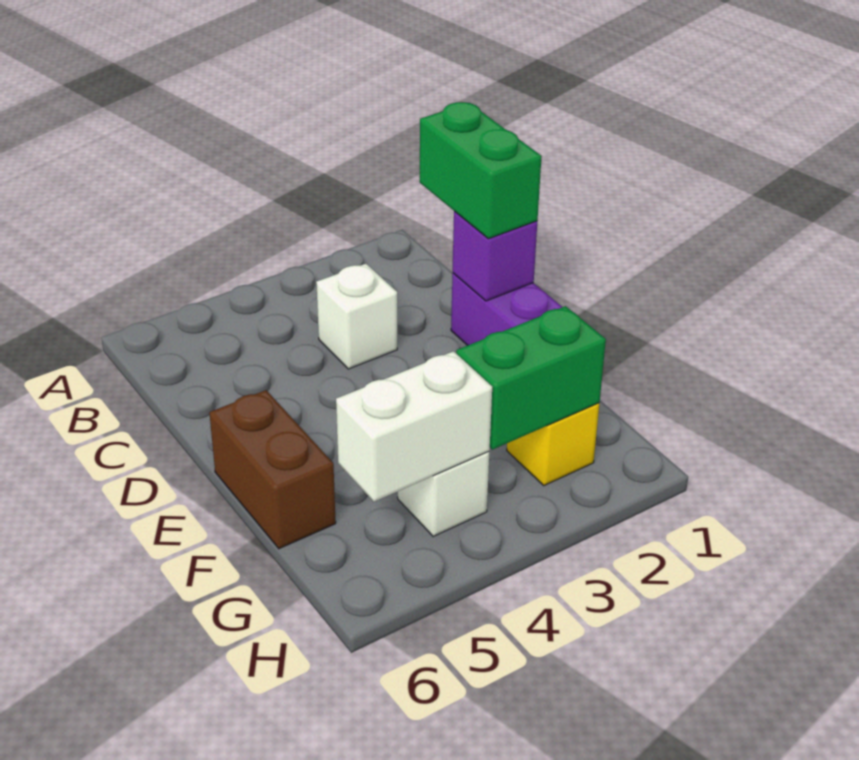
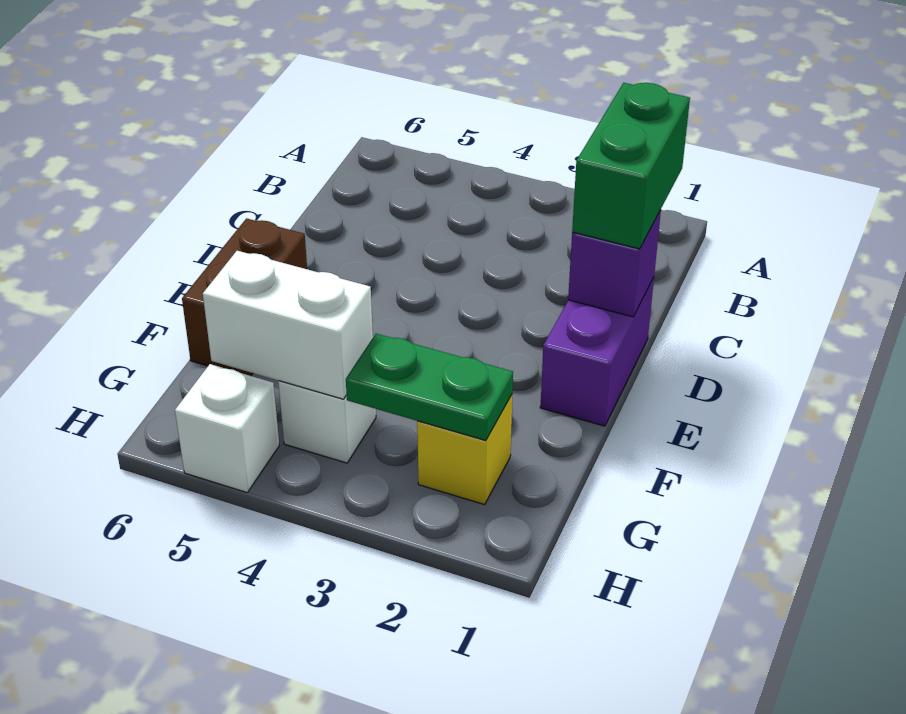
white 1x1 brick [316,264,397,369] -> white 1x1 brick moved to [175,364,279,493]
green 1x2 brick [456,306,606,450] -> green 1x2 plate [346,334,513,441]

